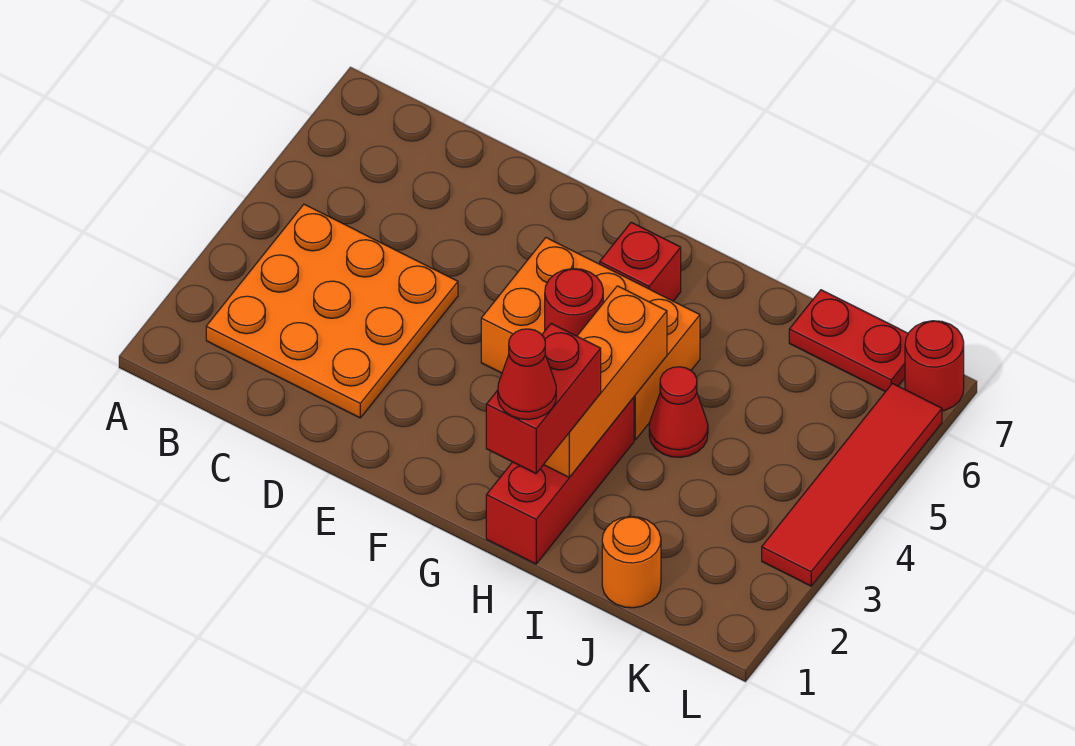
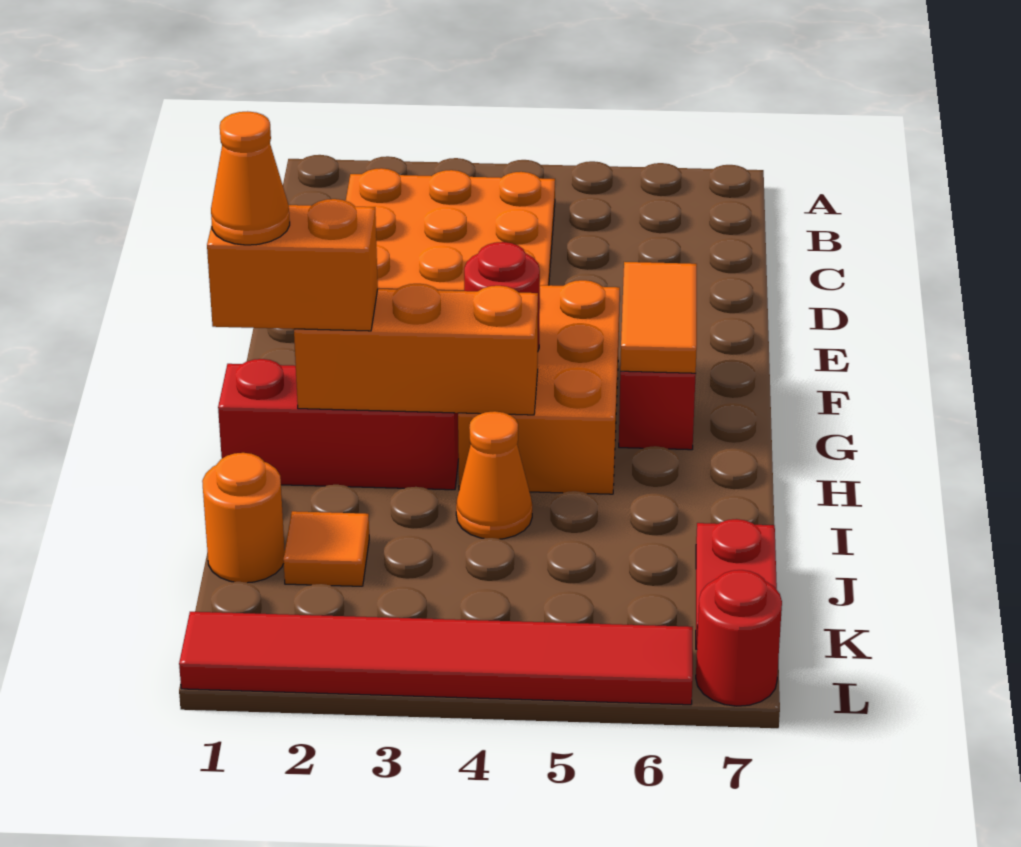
none -> orange 1x2 tile [620,262,697,373]
red 1x2 brick [486,323,601,473] -> orange 1x2 brick [207,199,378,331]
red 1x1 cone [498,329,556,420] -> orange 1x1 cone [211,111,290,245]
red 1x1 cone [649,367,708,458] -> orange 1x1 cone [456,411,532,539]
none -> orange 1x1 tile [283,511,369,586]
red 1x4 tile [762,383,942,586] -> red 1x6 tile [179,612,693,705]

